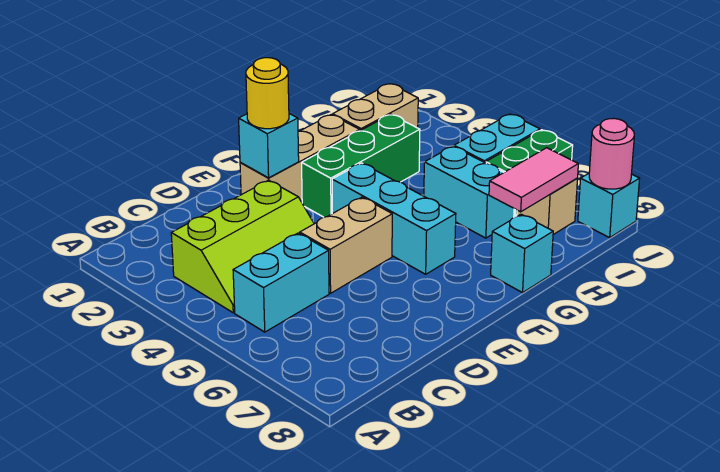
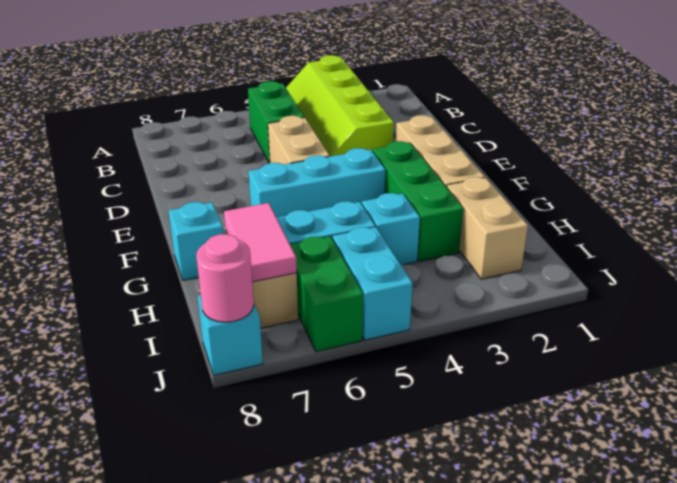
lime 2x3 slope [171,180,314,313] -> lime 2x4 slope [286,55,394,156]
cyan 1x2 brick [233,233,329,332] -> green 1x2 brick [248,81,304,163]
cyan 1x1 brick [239,114,299,178] -> cyan 1x1 brick moved to [362,193,420,265]
yellow 1x1 round brick [246,58,289,129] -> none

